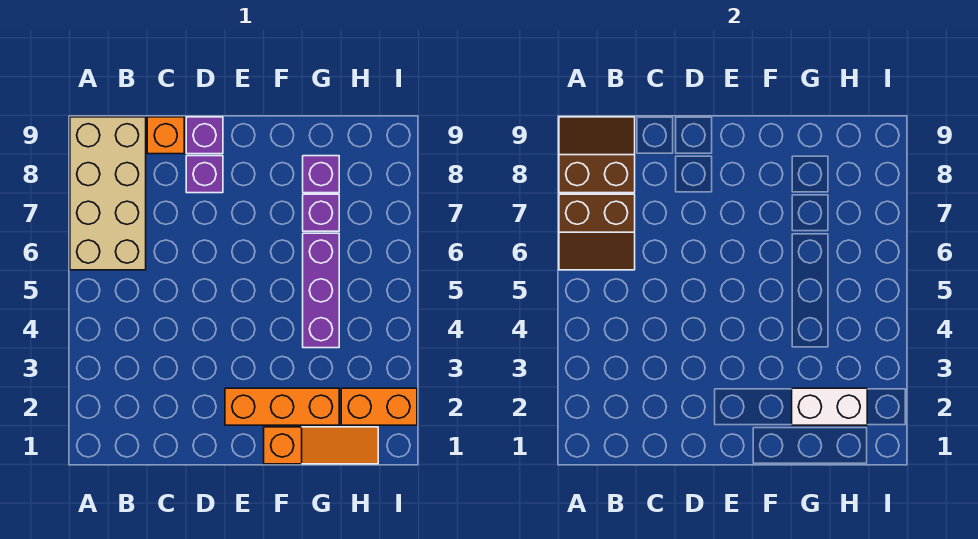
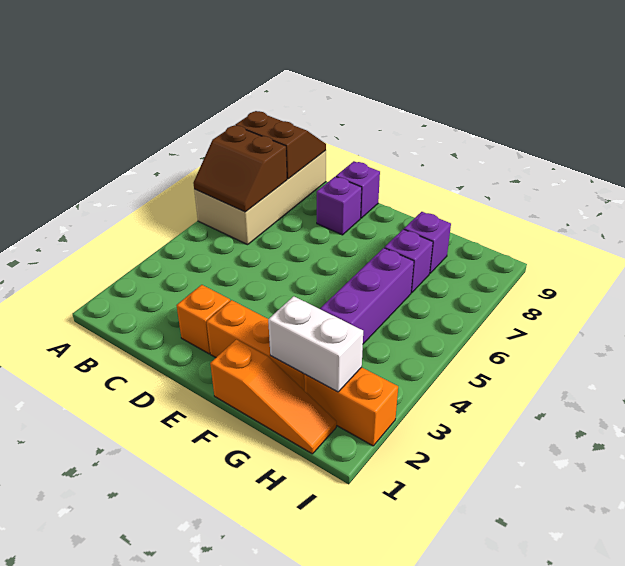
orange 1x1 brick [147,117,184,154] -> orange 1x1 brick moved to [176,285,230,354]

